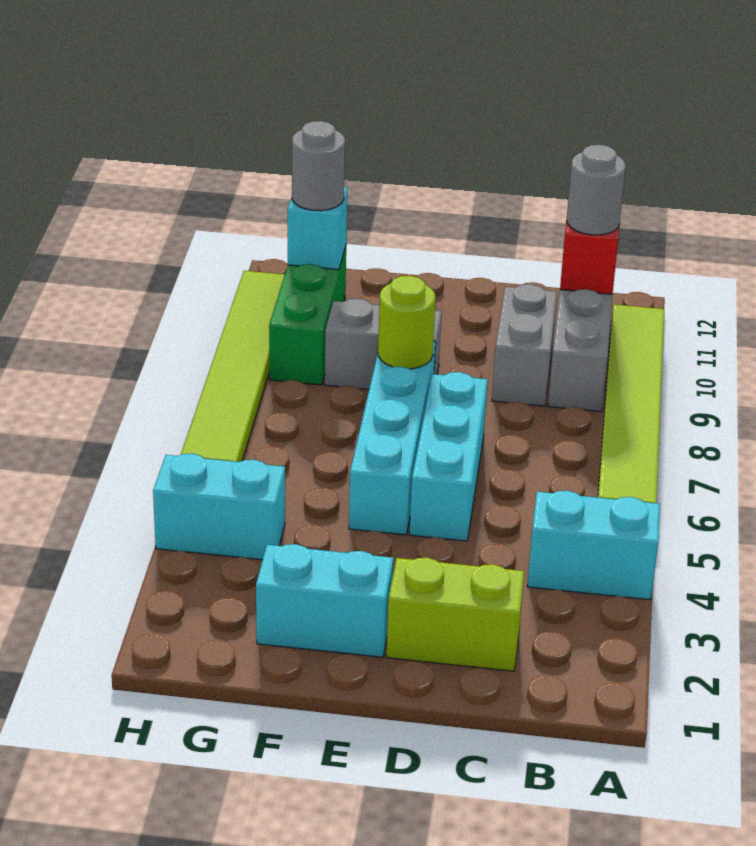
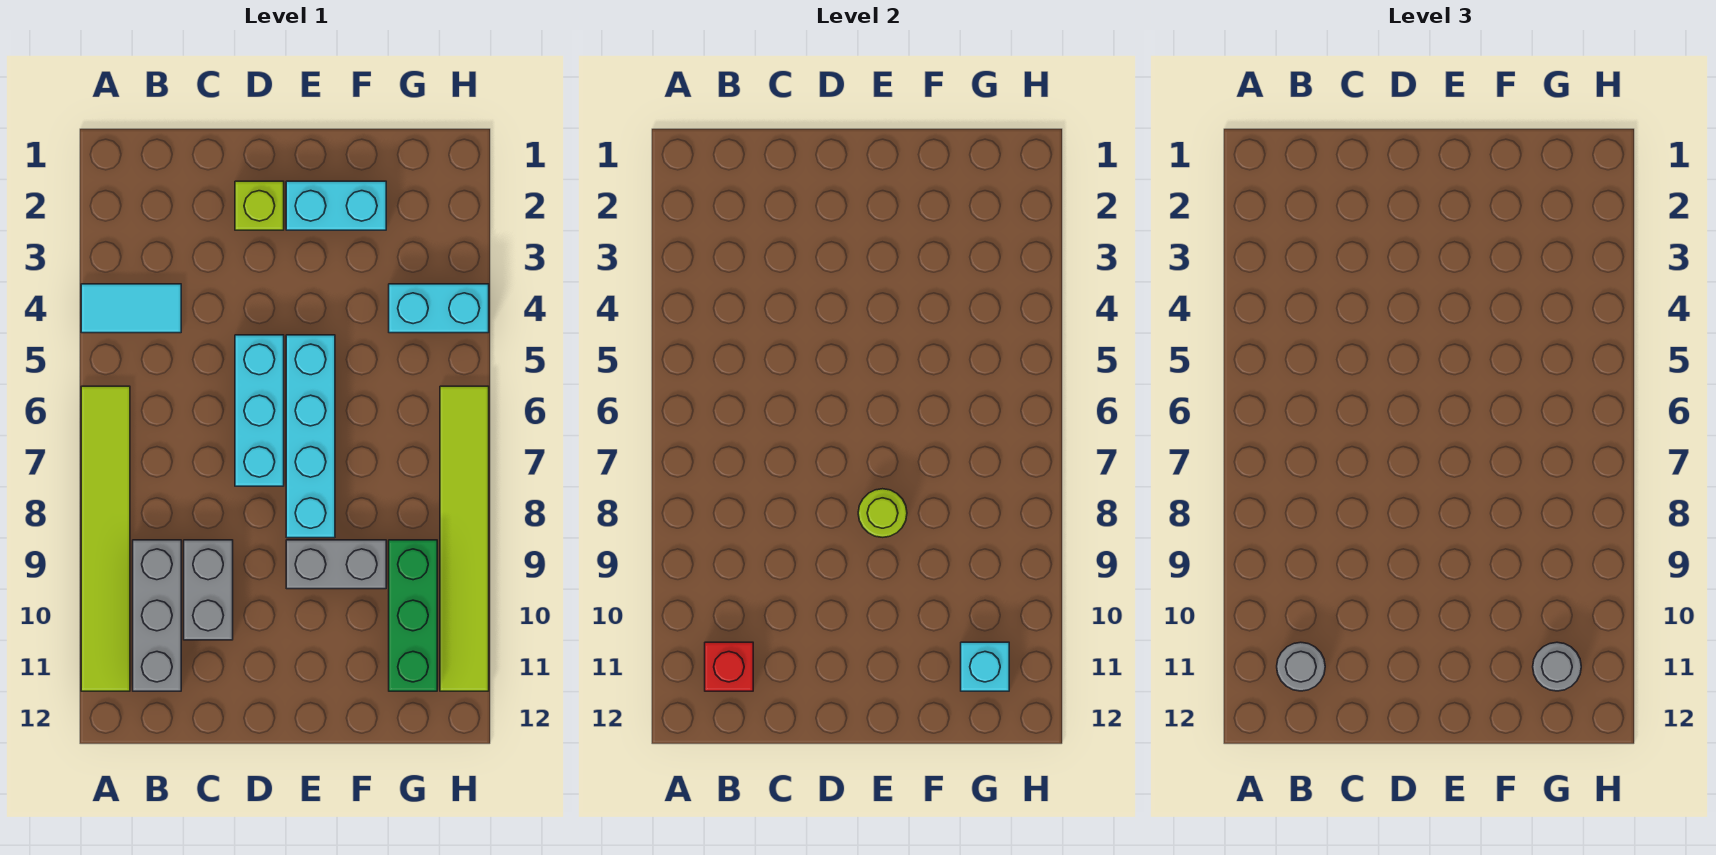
cyan 1x2 brick [527,491,660,600] -> cyan 1x2 tile [81,284,181,333]
lime 1x2 brick [386,558,524,671] -> lime 1x1 brick [235,181,284,230]

